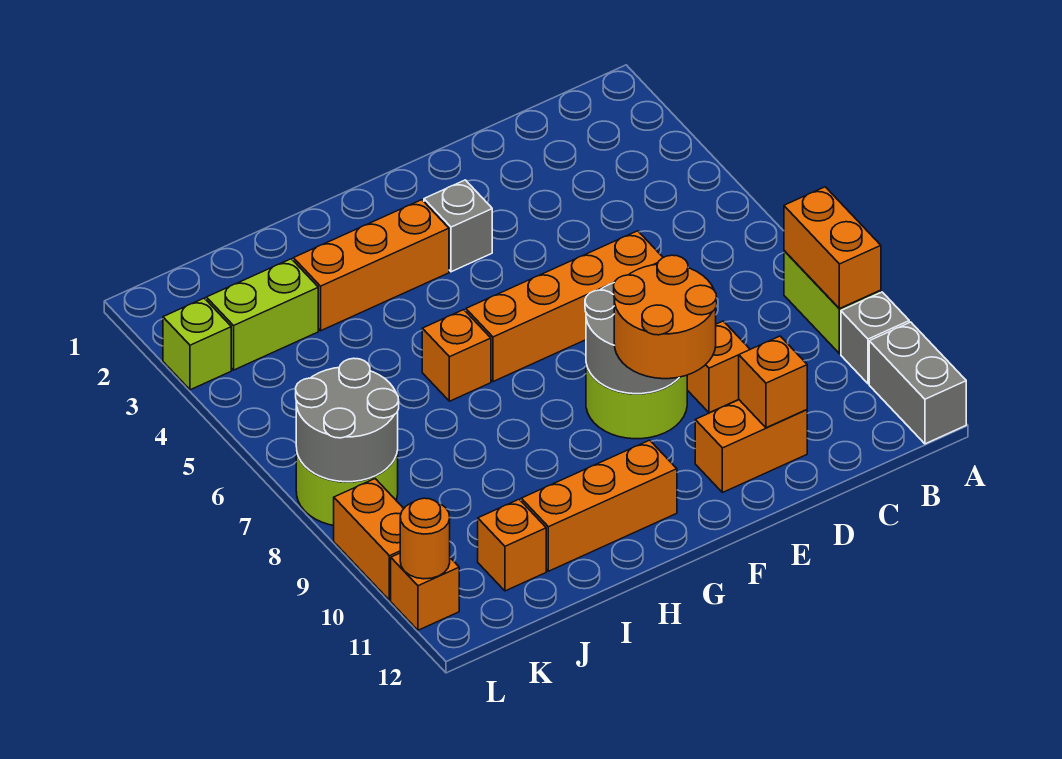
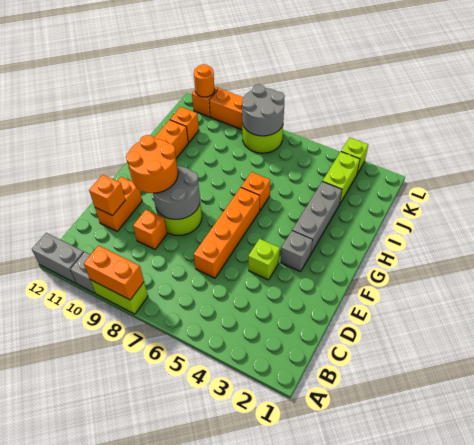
none -> lime 1x1 brick [248,239,280,280]
orange 1x3 brick [293,200,449,331] -> grey 1x3 brick [292,181,342,253]

